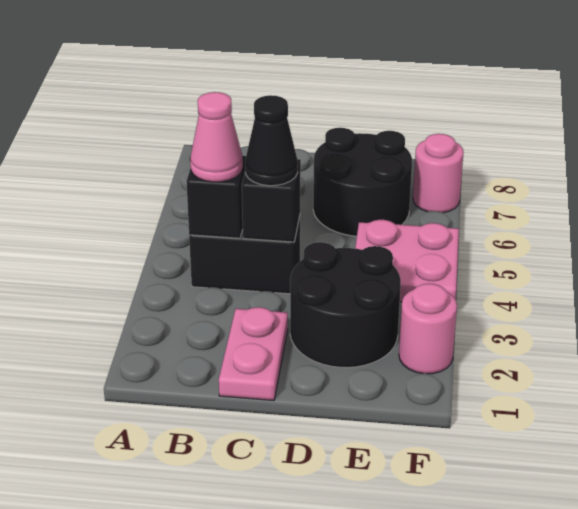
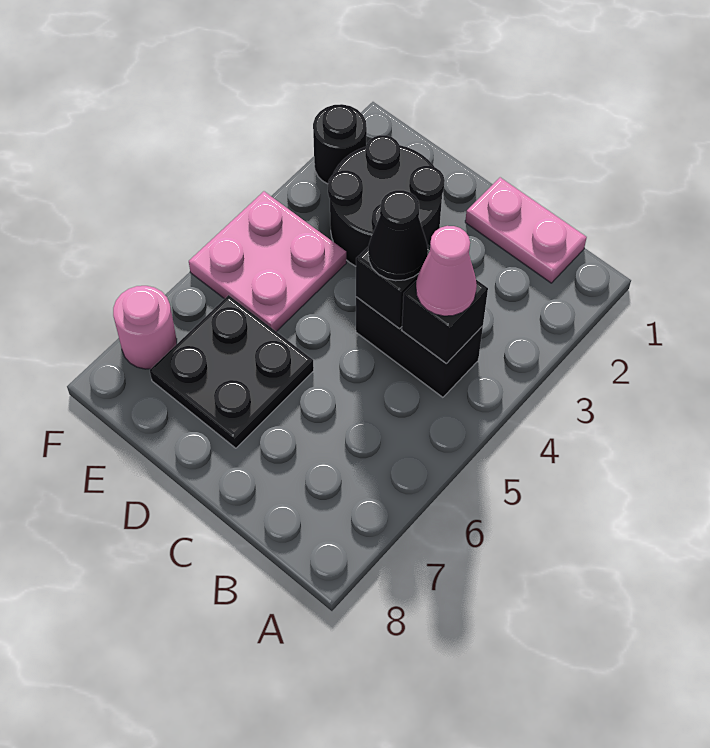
pink 1x2 plate [219,307,288,400] -> pink 1x2 plate turned to [465,177,587,283]
black 2x2 round brick [313,128,412,236] -> black 2x2 plate [150,295,314,448]
pink 1x1 round brick [399,284,457,374] -> black 1x1 round brick [313,104,367,184]

